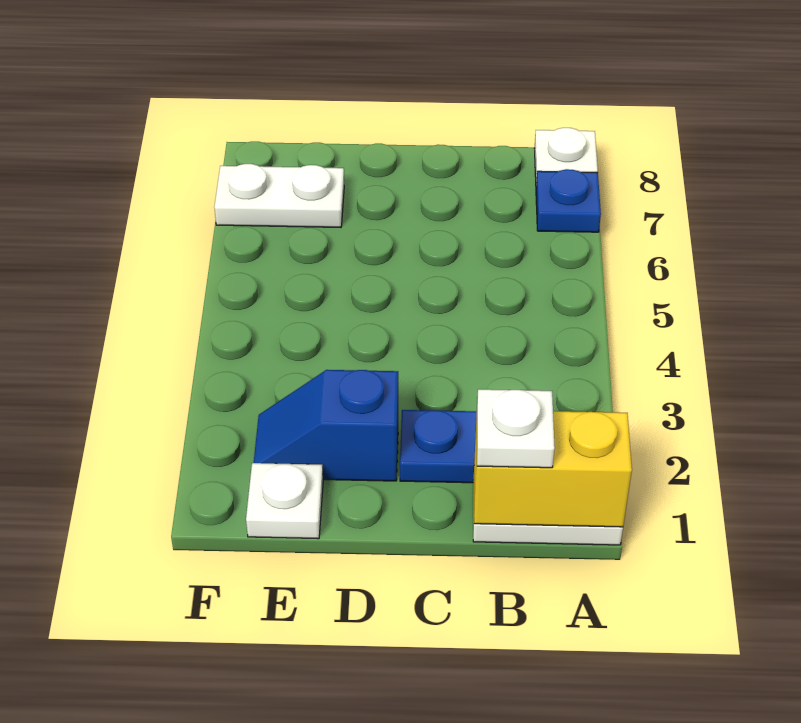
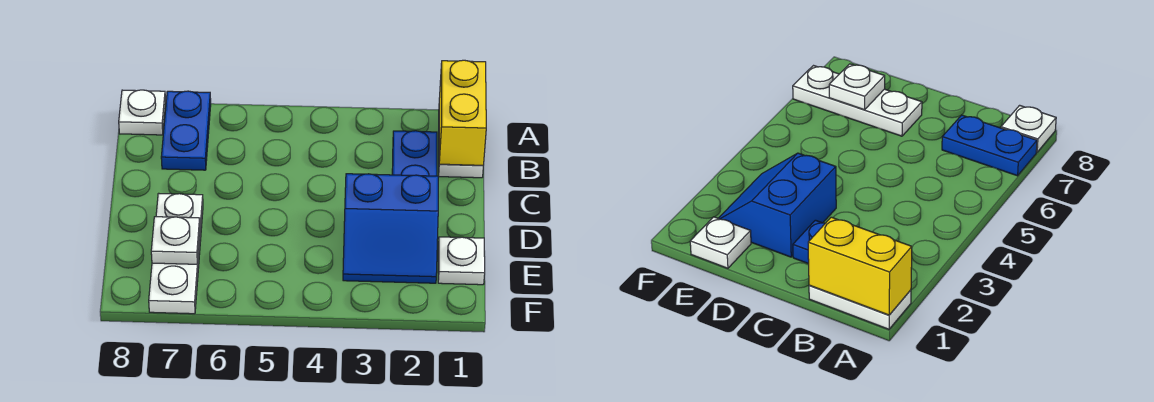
blue 1x1 plate [536,169,601,232] -> blue 1x2 plate [161,91,211,170]
white 1x1 plate [477,389,555,468] -> white 1x1 plate moved to [151,217,200,264]
blue 1x2 slope [254,370,398,481] -> blue 2x2 slope [343,174,438,283]
white 1x2 plate [214,164,344,227] -> white 1x3 plate [149,193,203,314]

